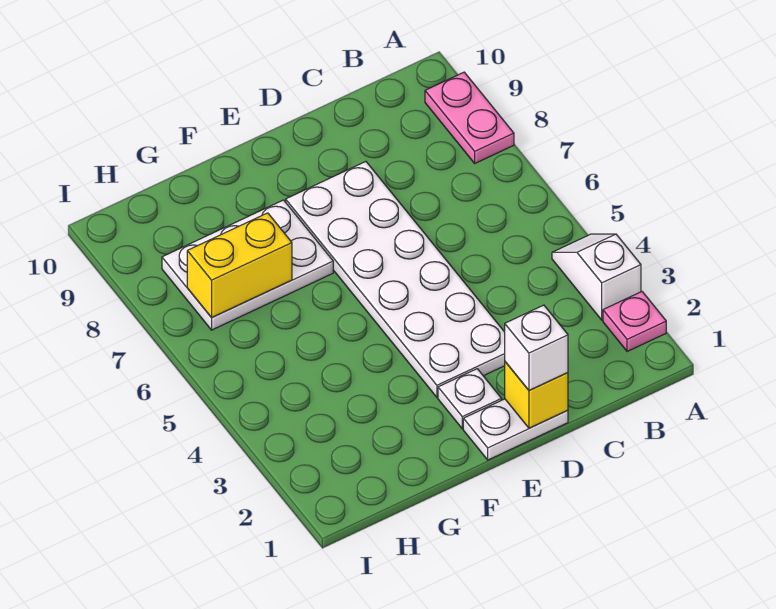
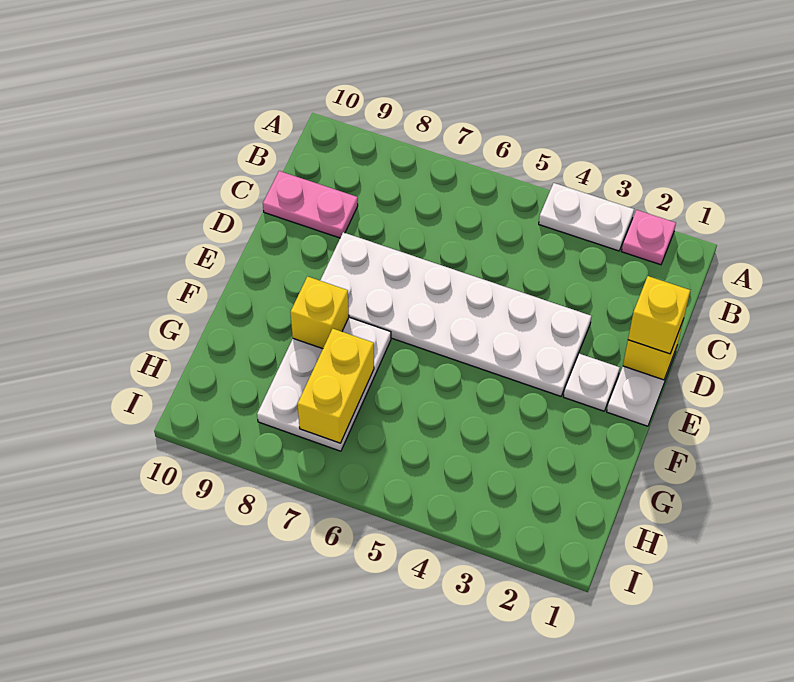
white 1x2 slope [552,234,641,320] -> white 1x2 plate [539,183,634,251]
pink 1x2 plate [425,72,514,163] -> pink 1x2 plate moved to [263,171,358,238]
white 1x1 brick [505,305,568,390] -> yellow 1x1 brick [628,276,690,354]
none -> yellow 1x1 brick [290,277,349,349]

